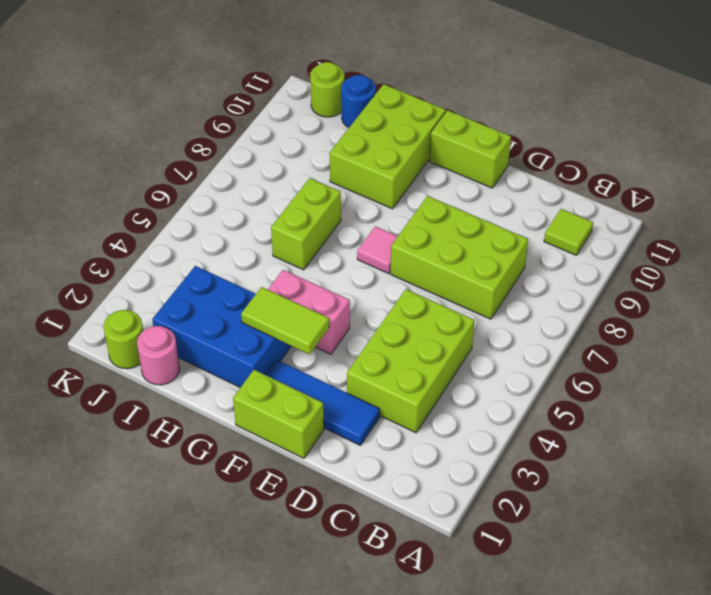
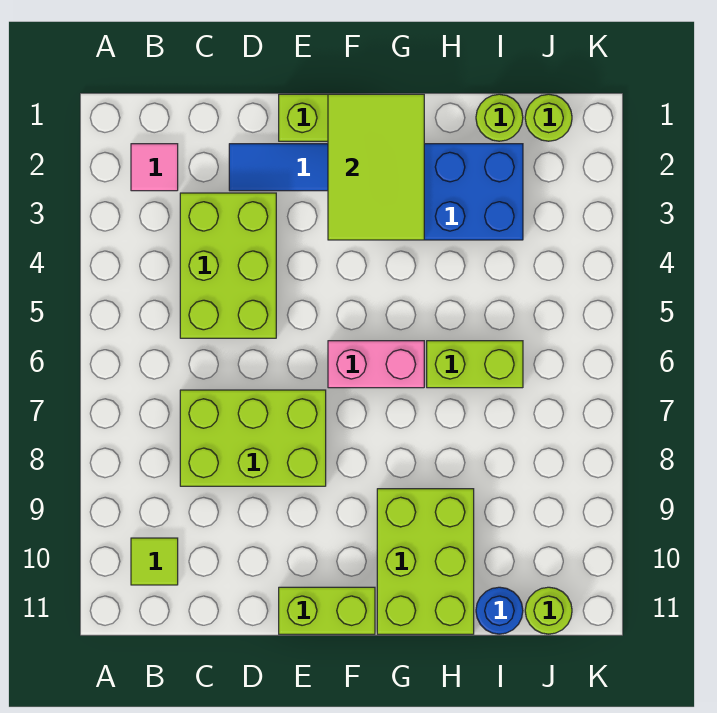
lime 1x2 tile [241,287,329,354] -> lime 2x3 tile [328,94,424,240]
pink 1x2 brick [268,270,350,354] -> pink 1x2 brick moved to [328,341,424,388]
pink 1x1 tile [357,226,398,273] -> pink 1x1 tile moved to [131,144,178,191]
lime 1x2 brick [271,178,341,270] -> lime 1x2 brick turned to [427,341,523,388]
pink 1x1 round brick [137,326,180,385] -> lime 1x1 round brick [476,94,523,141]

